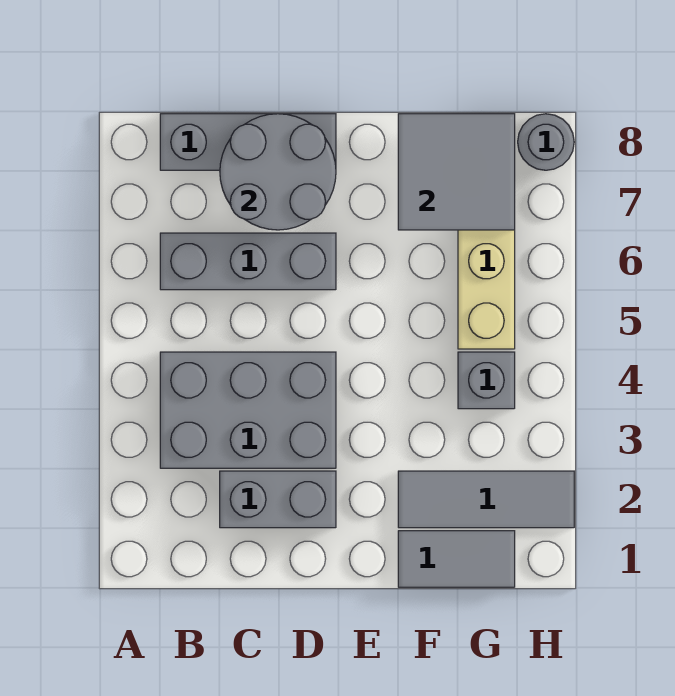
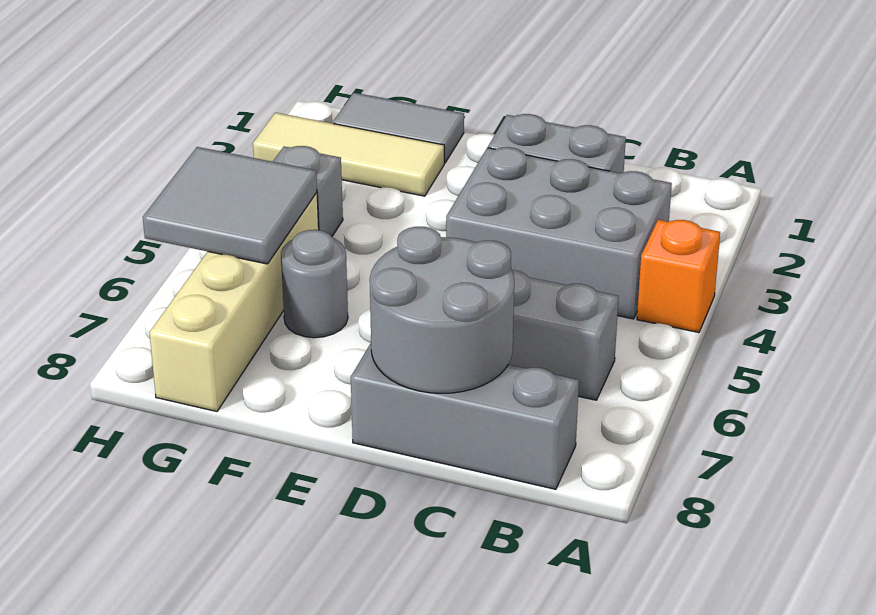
none -> orange 1x1 brick [637,220,720,333]
grey 1x3 tile [398,471,574,528] -> tan 1x3 tile [253,113,444,196]
grey 2x2 tile [398,114,515,230] -> grey 2x2 tile moved to [143,147,317,264]
grey 1x1 round brick [518,114,574,170] -> grey 1x1 round brick moved to [281,230,348,338]

